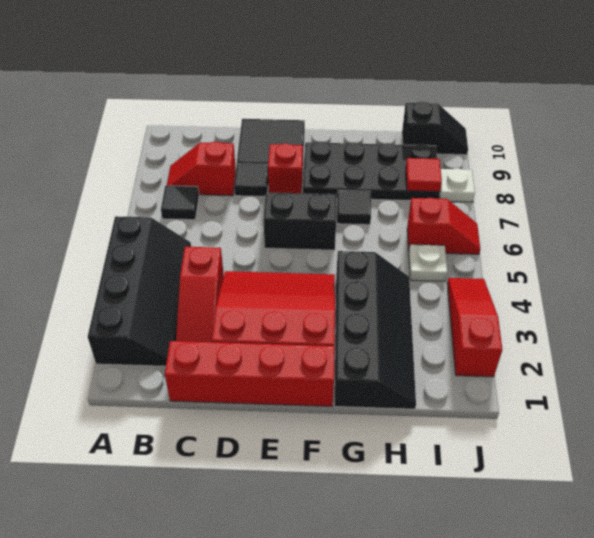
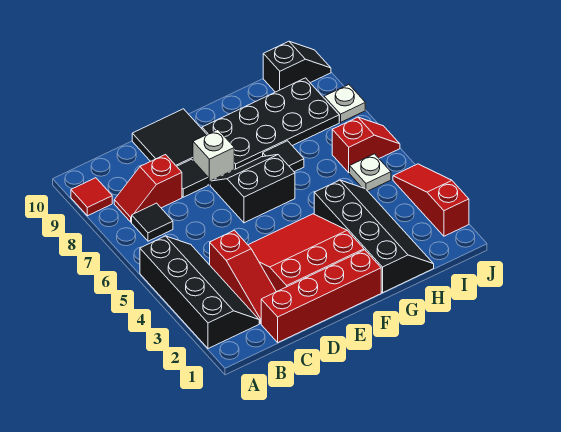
red 1x1 brick [268,143,303,193] -> white 1x1 brick [193,130,234,185]
red 1x1 tile [406,158,442,192] -> red 1x1 tile moved to [71,178,112,216]

